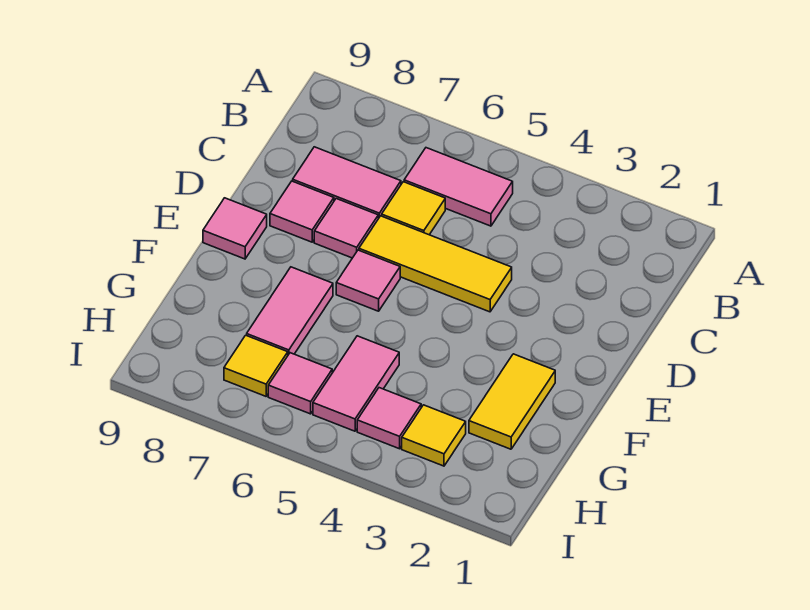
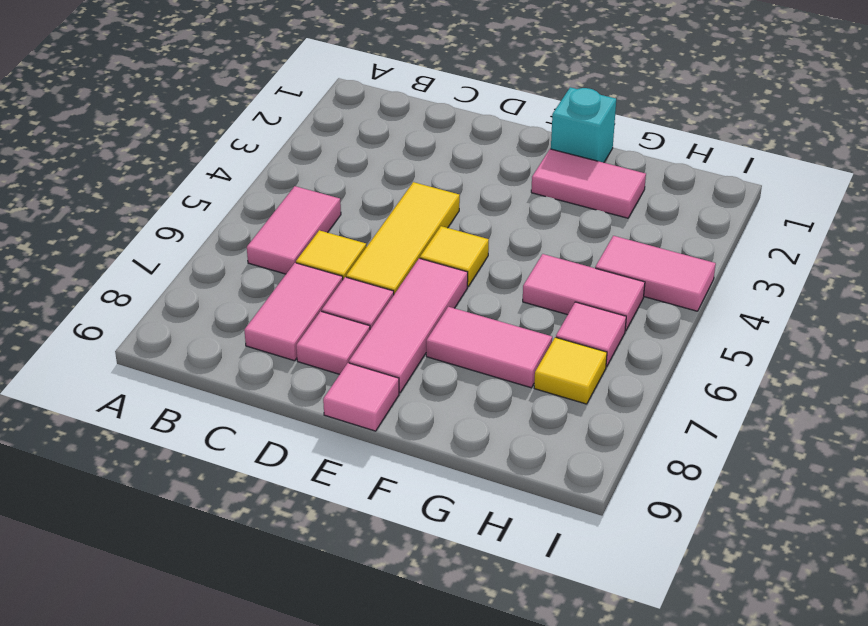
pink 1x1 tile [336,250,400,311] -> pink 1x3 tile [349,258,468,393]
none -> cyan 1x1 brick [551,87,616,163]
yellow 1x2 tile [469,354,555,449] -> pink 1x2 tile [531,149,646,218]
yellow 1x1 tile [402,405,466,466] -> yellow 1x1 tile moved to [420,226,489,286]
pink 1x1 tile [357,388,421,449] -> pink 1x2 tile [595,236,716,311]

